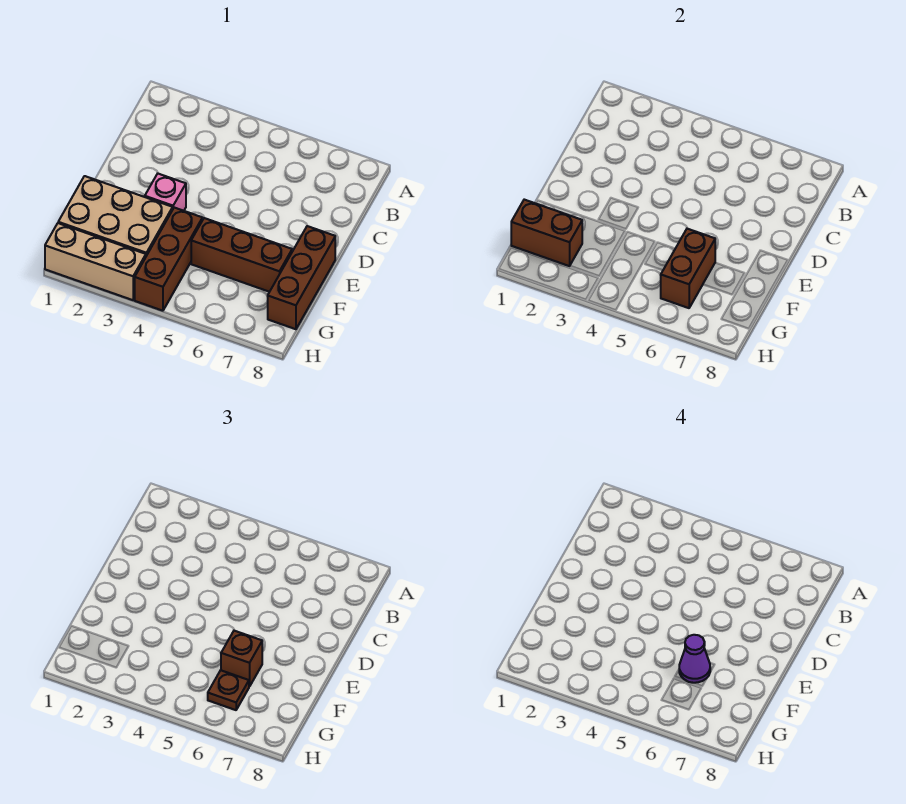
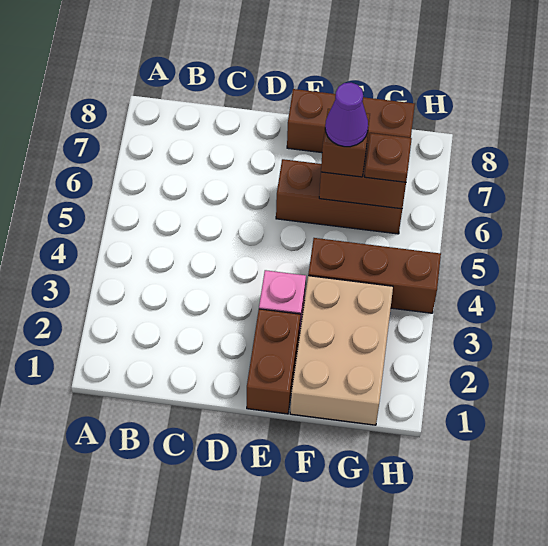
brown 1x3 brick [191,218,292,292] -> brown 1x3 brick turned to [276,159,402,234]
brown 1x2 brick [511,200,582,266] -> brown 1x2 brick moved to [247,309,301,414]
tan 1x3 brick [45,223,146,300] -> none

